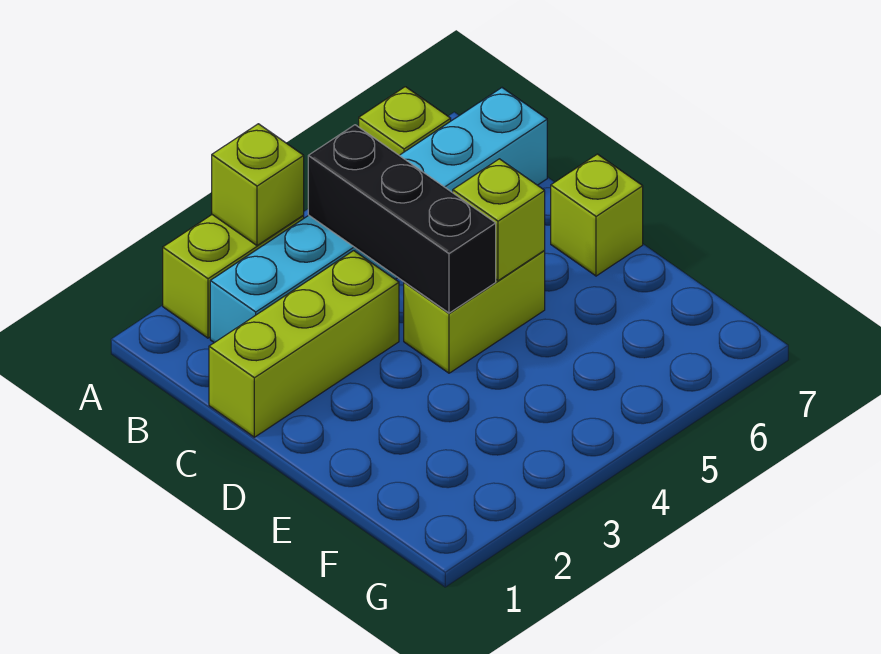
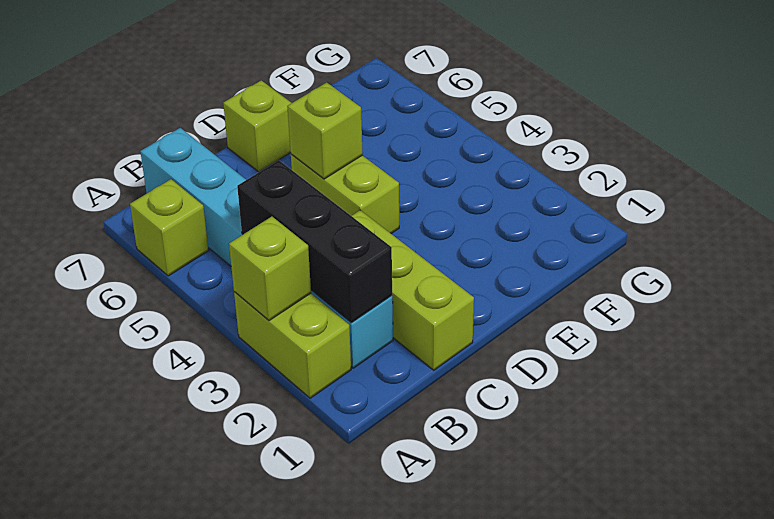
black 1x3 brick [308,125,496,313] -> black 1x3 brick turned to [237,160,392,323]

